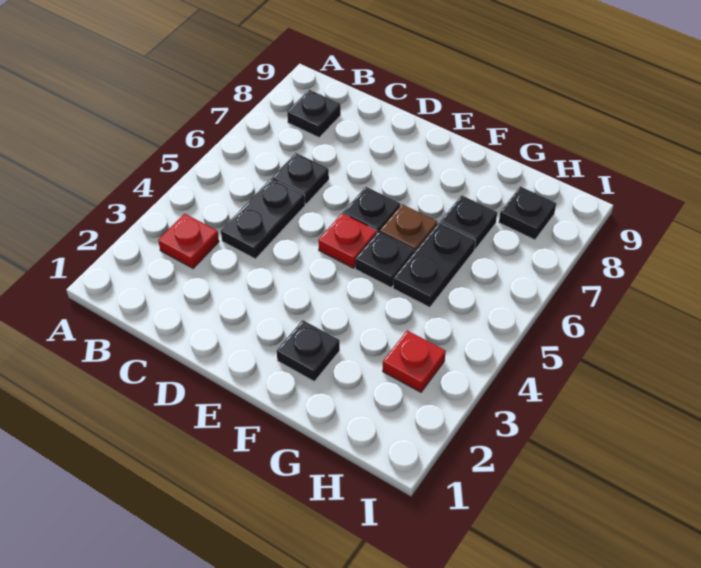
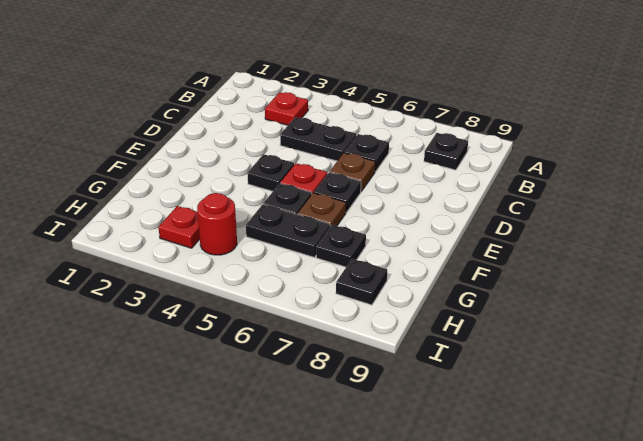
none -> brown 1x1 plate [330,153,375,191]
black 1x1 plate [277,320,340,381] -> black 1x1 plate moved to [247,154,294,191]
none -> red 1x1 round brick [197,193,237,255]

